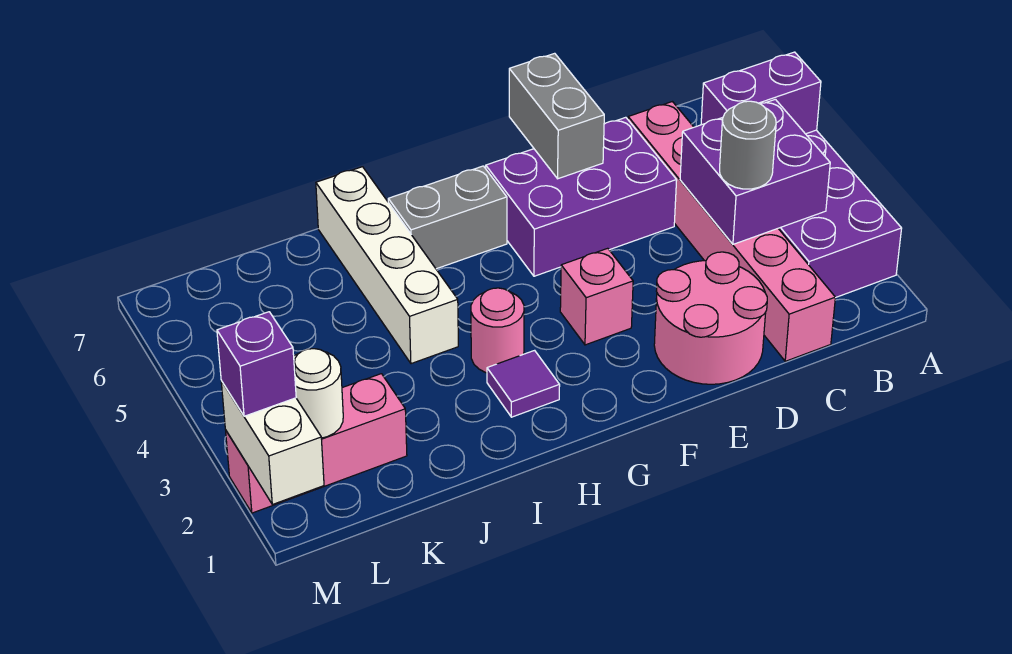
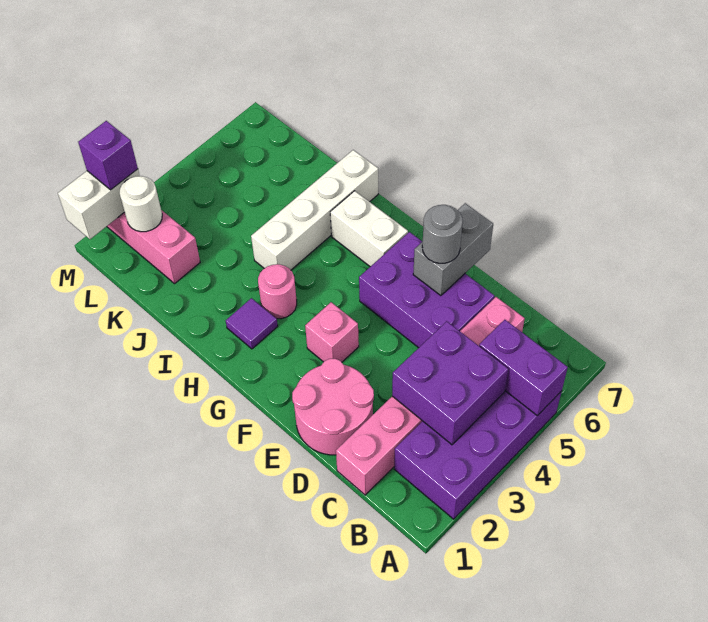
grey 1x1 round brick [720,101,776,189] -> grey 1x1 round brick moved to [422,205,463,263]
grey 1x2 brick [388,166,507,269] -> white 1x2 brick [330,191,408,267]

